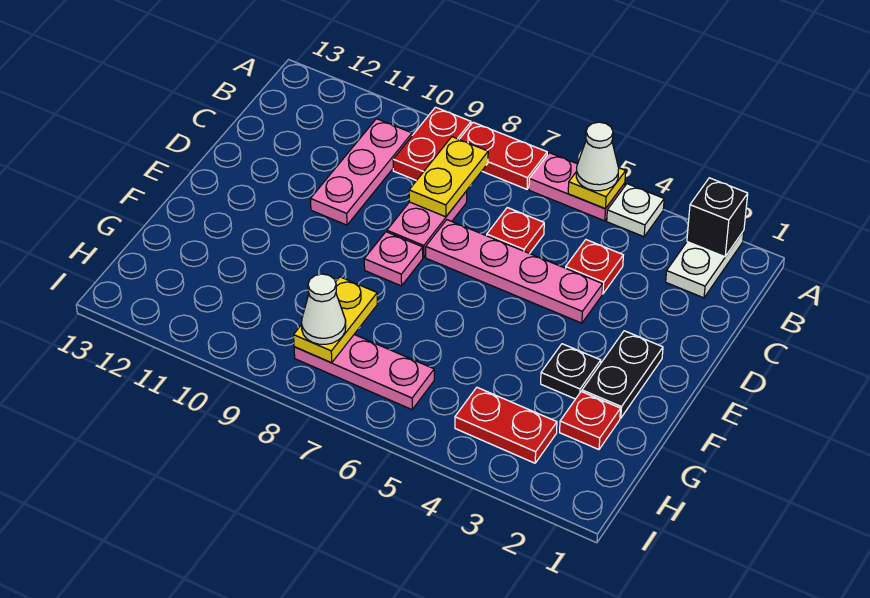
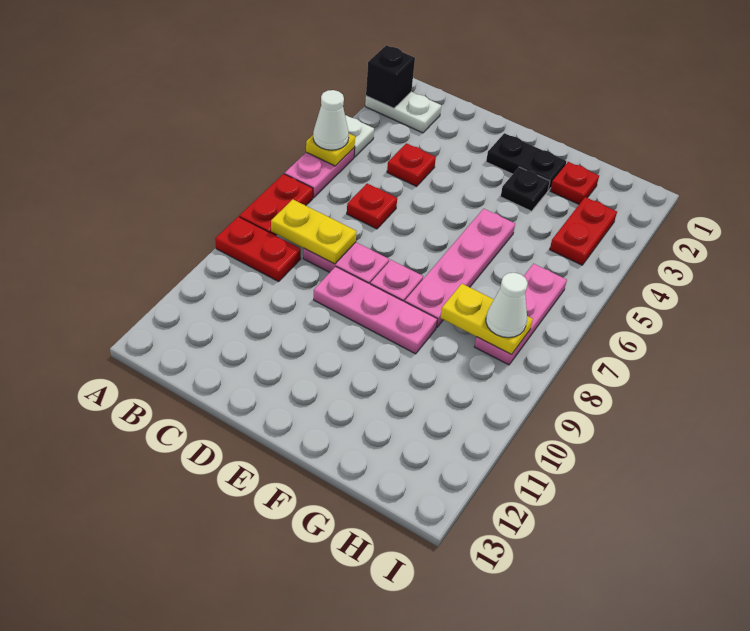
pink 1x3 plate [311,119,412,225] -> pink 1x3 plate moved to [314,267,437,354]
pink 1x4 plate [426,220,603,323] -> pink 1x4 plate moved to [405,209,515,328]

